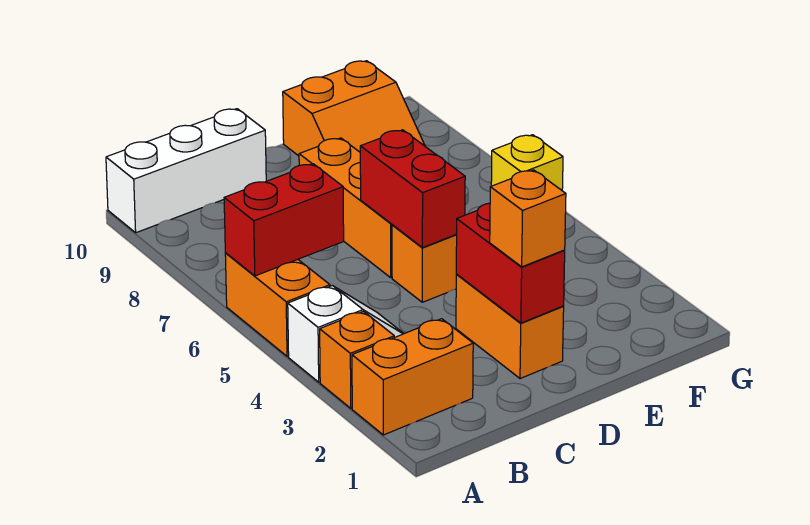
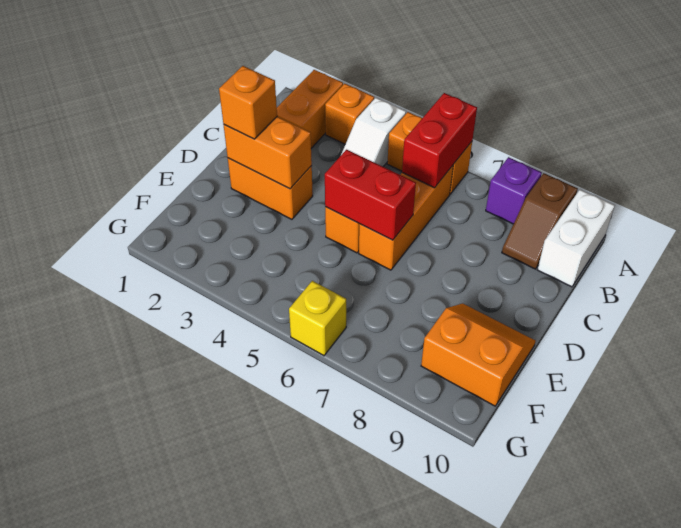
none -> purple 1x1 brick [486,157,542,224]
none -> brown 1x2 slope [502,173,578,269]
white 1x3 brick [106,109,266,233] -> white 1x2 brick [537,190,615,287]
red 1x2 brick [456,203,565,323] -> orange 1x2 brick [224,117,312,189]
orange 1x3 brick [299,138,392,278] -> orange 1x3 brick turned to [359,166,453,270]
orange 2x2 slope [283,61,425,156] -> orange 2x2 slope turned to [421,304,536,406]

